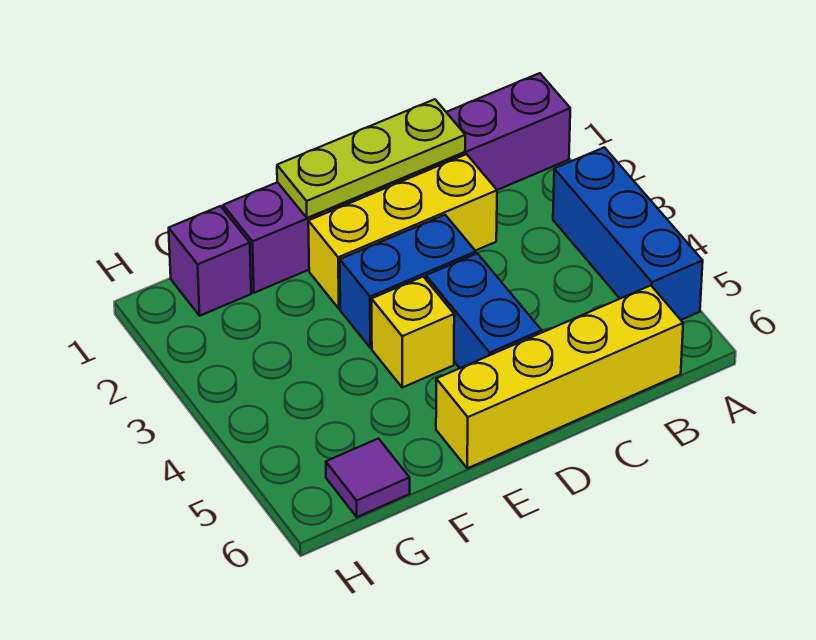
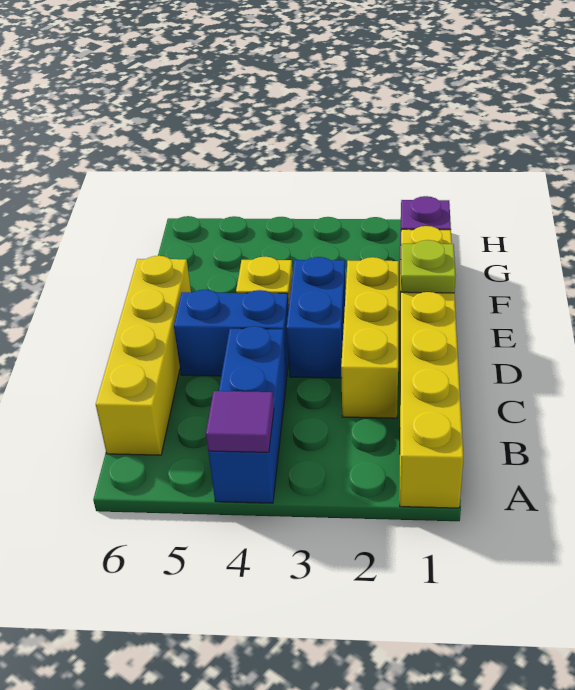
purple 1x6 brick [223,73,570,293] -> yellow 1x6 brick [400,226,463,508]
blue 1x3 brick [553,147,703,320] -> blue 1x3 brick turned to [208,326,287,503]
lime 1x3 plate [277,99,465,218] -> lime 1x1 plate [401,240,456,293]
purple 1x1 tile [326,439,410,517] -> purple 1x1 tile moved to [206,391,274,452]

